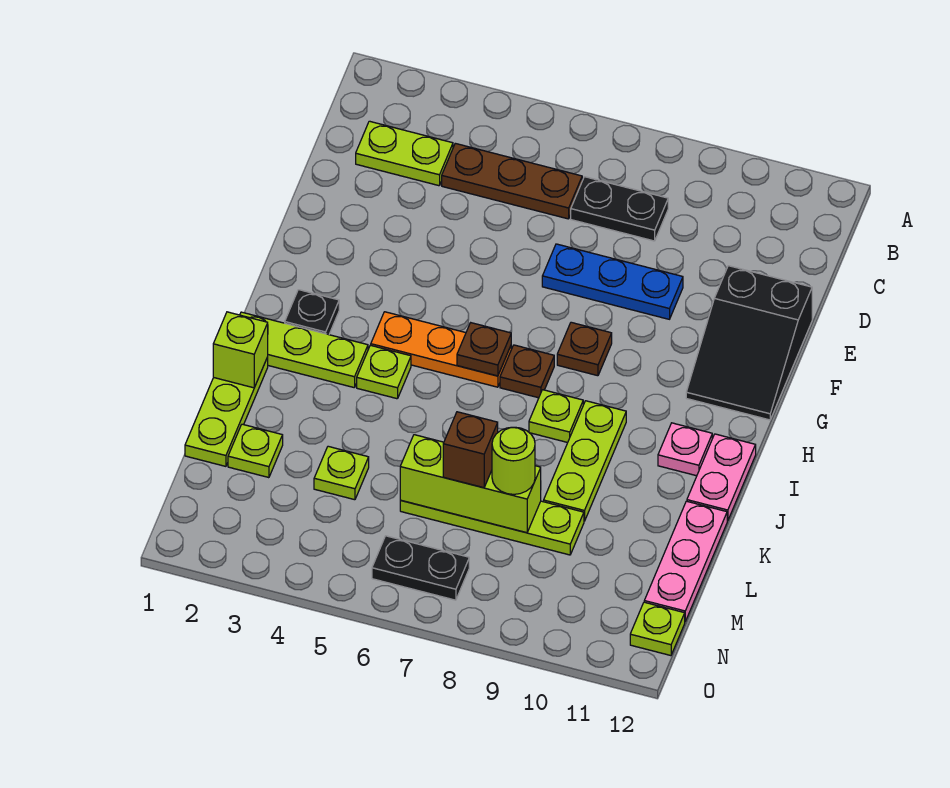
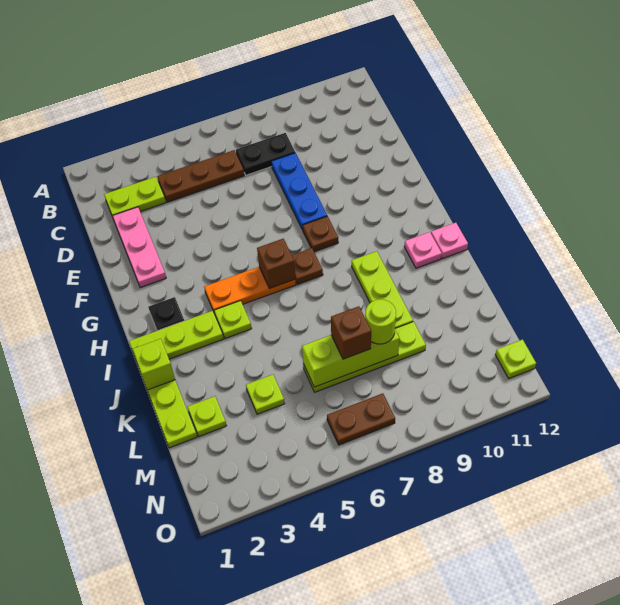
blue 1x3 plate [542,244,683,319] -> blue 1x3 plate turned to [271,153,327,230]
black 2x3 slope [686,266,812,420] -> none
brown 1x1 plate [457,323,511,376] -> brown 1x1 brick [257,239,295,289]
lime 1x1 plate [529,390,583,443] -> none
pink 1x2 plate [687,434,756,521] -> pink 1x1 plate [431,223,468,259]
pink 1x3 plate [644,501,727,621] -> pink 1x3 plate moved to [113,207,166,288]
black 1x2 plate [372,536,469,600] -> brown 1x2 plate [327,393,395,445]

